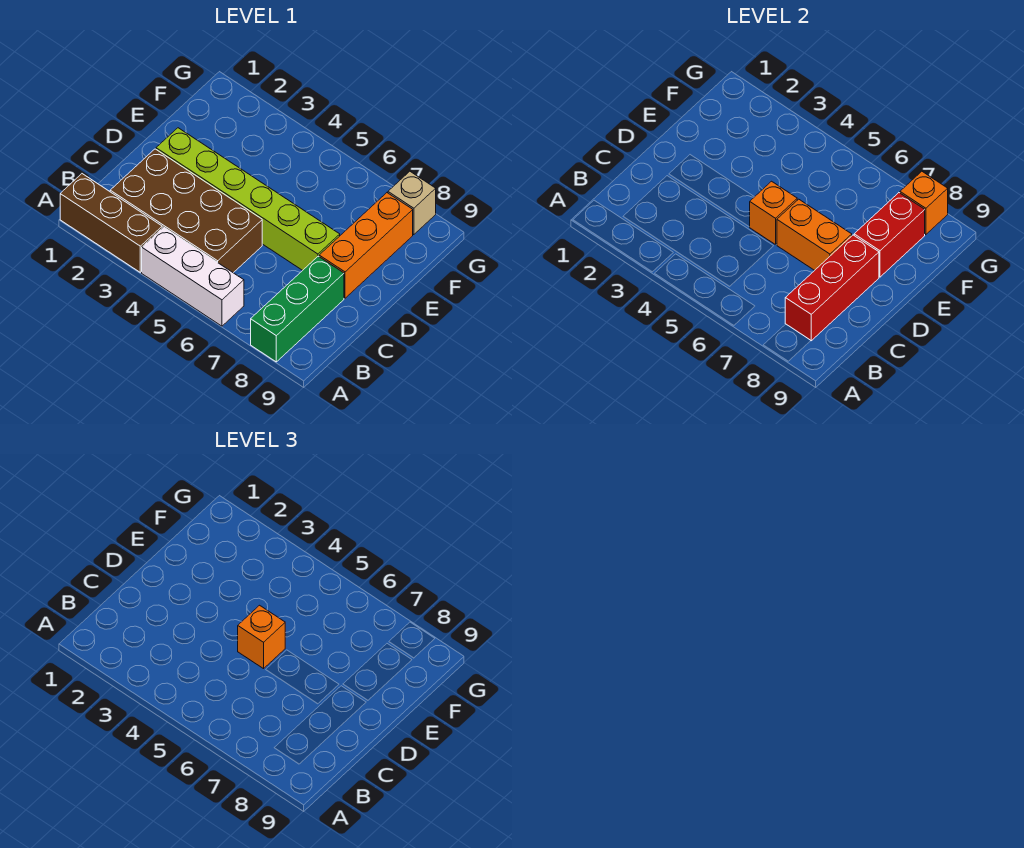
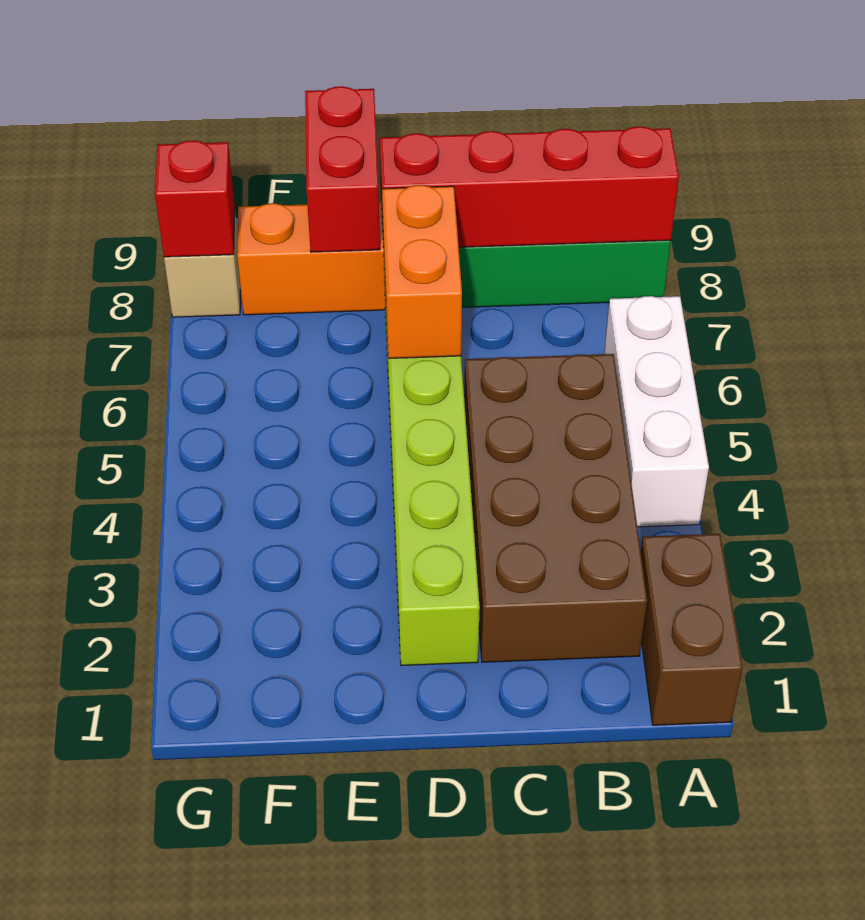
brown 1x3 brick [60,174,162,272] -> brown 1x2 brick [641,534,743,725]
red 1x3 brick [785,235,879,341] -> red 1x4 brick [380,127,679,247]
orange 1x1 brick [750,181,797,245] -> none
orange 1x1 brick [238,605,285,669] -> none
red 1x2 brick [854,193,925,277] -> red 1x2 brick turned to [305,86,380,252]
orange 1x1 brick [900,171,948,235] -> red 1x1 brick [155,140,235,257]

